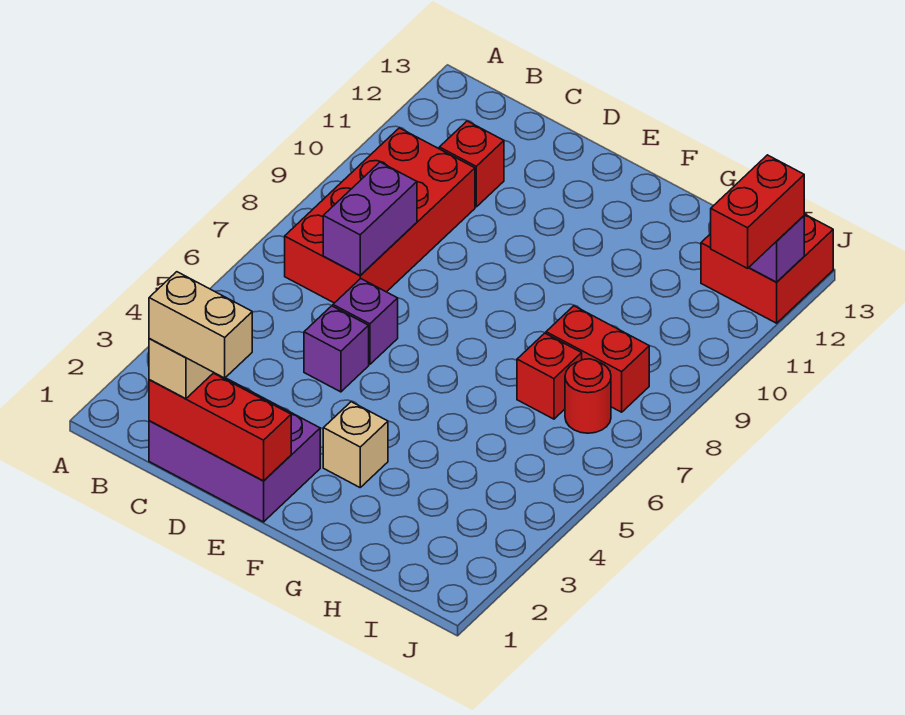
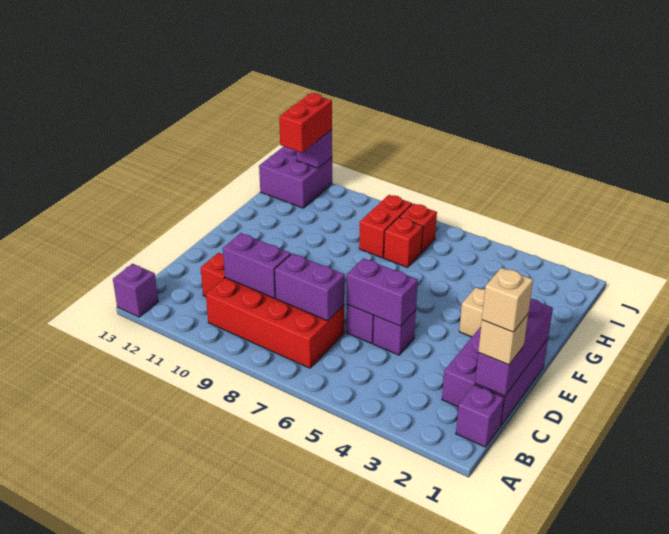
none -> purple 1x1 brick [113,264,158,317]
none -> purple 1x1 brick [456,385,504,447]
red 1x3 brick [149,373,291,481] -> purple 1x3 brick [475,299,553,396]
tan 1x2 brick [149,272,252,378] -> tan 1x1 brick [482,268,533,332]
none -> purple 1x2 brick [223,233,291,298]
none -> purple 1x2 brick [347,258,418,326]
red 1x1 round brick [565,359,611,433] -> red 1x1 brick [400,203,437,253]
red 2x2 brick [701,214,833,323] -> purple 2x2 brick [259,147,332,208]
red 1x2 brick [711,155,804,268] -> red 1x2 brick turned to [279,93,332,153]

